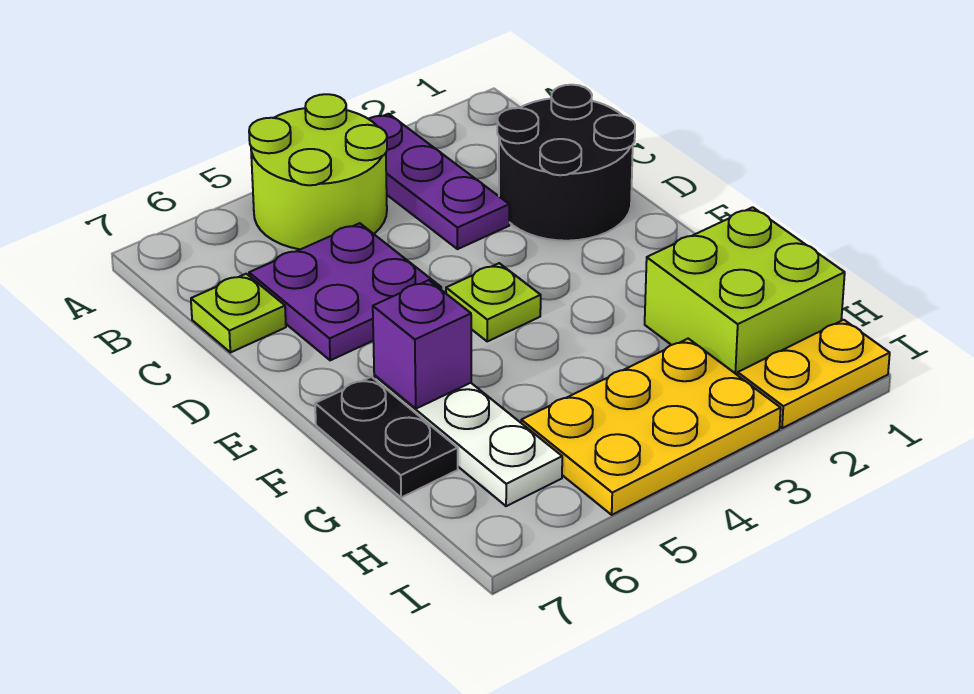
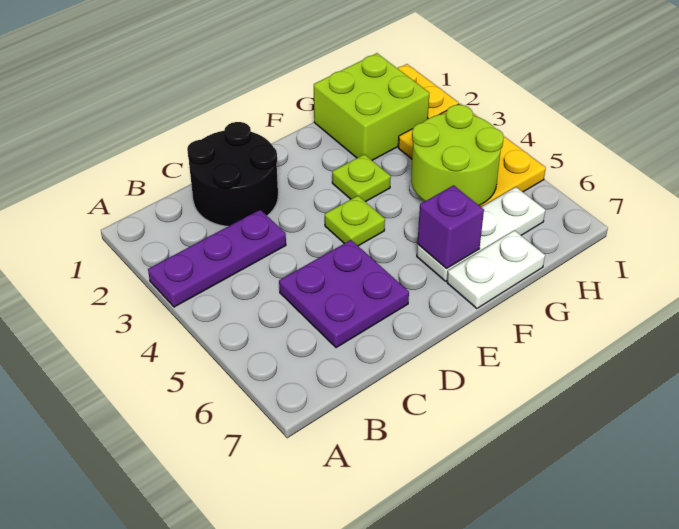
lime 2x2 round brick [249,94,387,249] -> lime 2x2 round brick moved to [411,105,504,205]
lime 1x1 plate [191,274,286,353] -> lime 1x1 plate moved to [332,154,391,202]
black 1x2 plate [315,377,458,498] -> white 1x2 plate [447,231,545,309]

